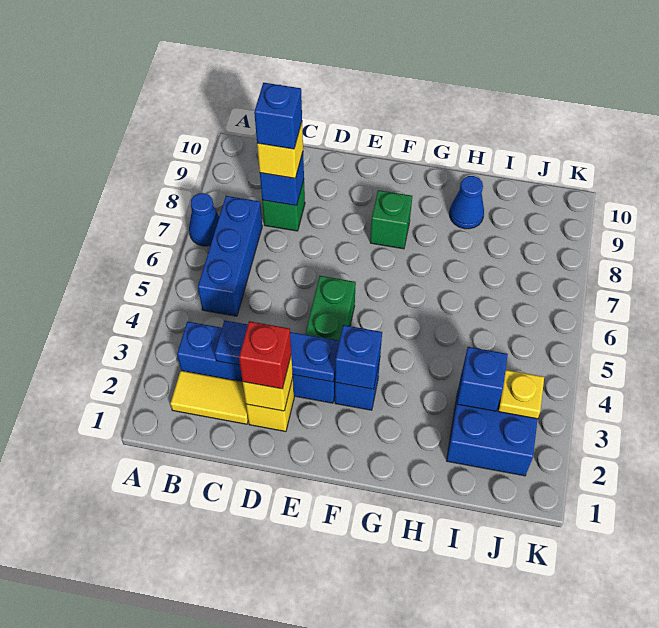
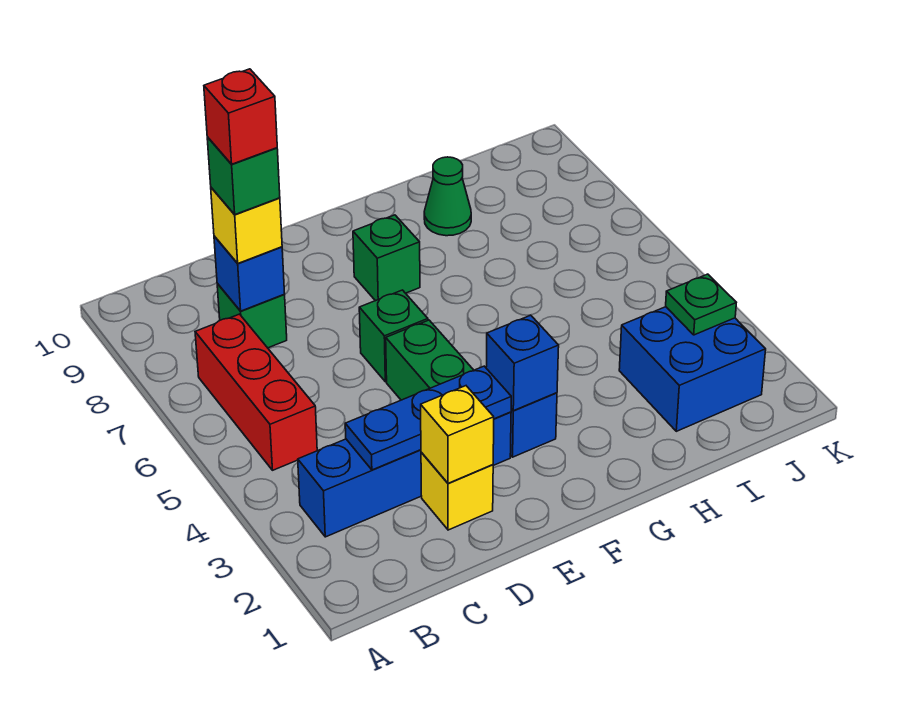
blue 1x1 cone [189,193,219,246] -> none
yellow 1x2 tile [170,371,248,424] -> none
blue 1x3 brick [198,196,262,316] -> red 1x3 brick [195,314,317,470]
blue 1x1 brick [254,83,302,149] -> green 1x1 brick [207,137,280,214]
red 1x1 brick [239,321,291,389] -> red 1x1 brick moved to [204,69,277,164]
none -> green 1x1 brick [359,290,428,382]
blue 1x1 cone [450,176,484,229] -> green 1x1 cone [424,157,471,236]
blue 1x1 brick [457,347,508,411] -> none
yellow 1x1 plate [498,370,544,419] -> green 1x1 plate [666,274,736,335]

